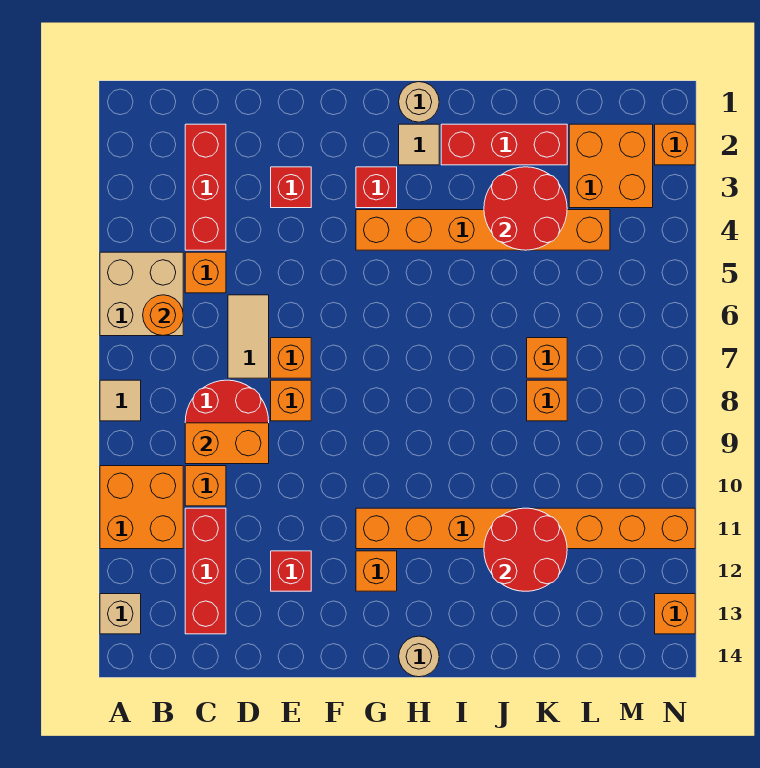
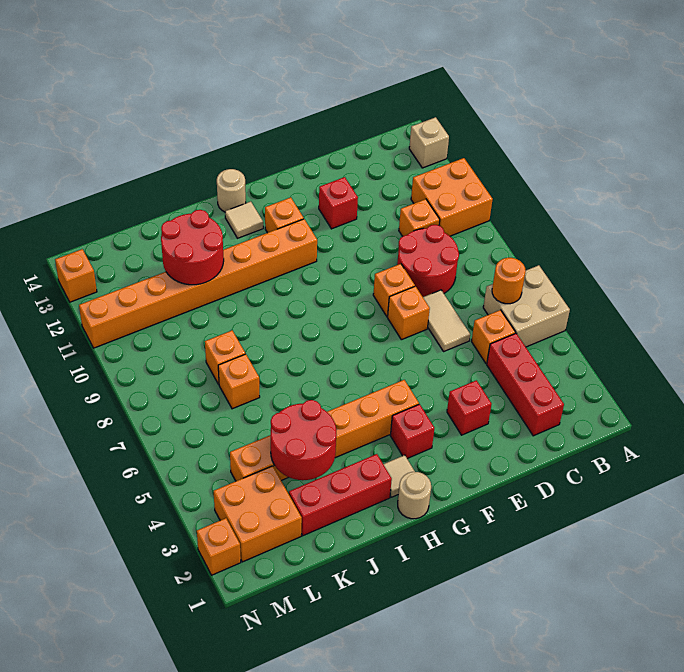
tan 1x1 tile [100,380,141,421] -> tan 1x1 tile moved to [225,202,263,238]
orange 1x2 brick [185,423,269,464] -> none
red 1x3 brick [185,508,226,634] -> none

